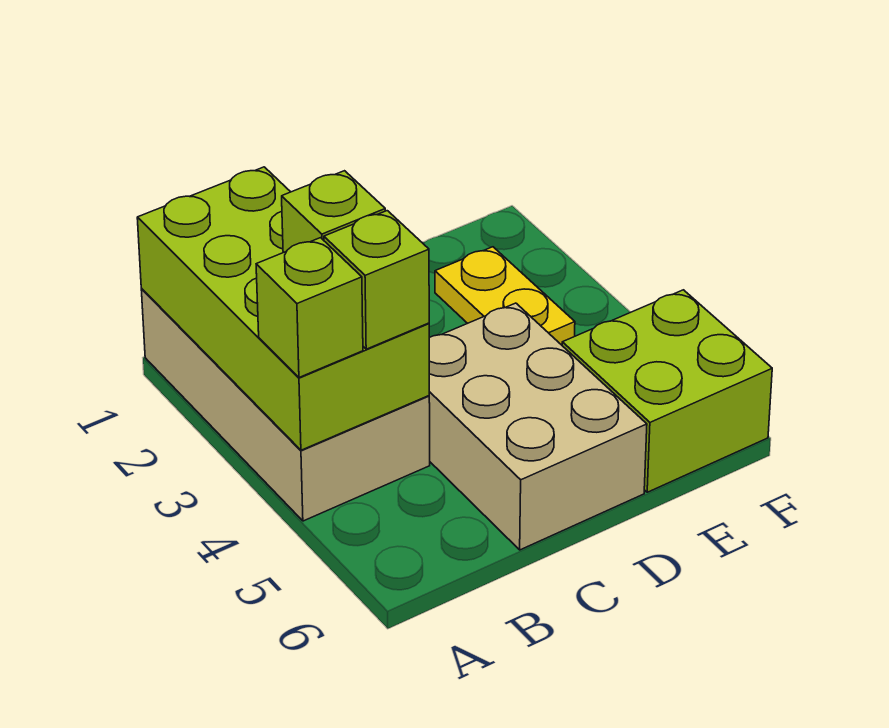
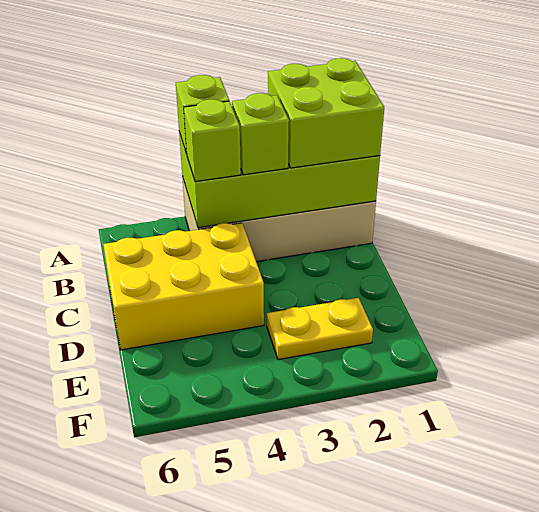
tan 2x3 brick [429,303,647,550] -> yellow 2x3 brick [103,223,264,350]
lime 2x2 brick [562,290,772,492] -> lime 2x2 brick moved to [268,58,384,168]

